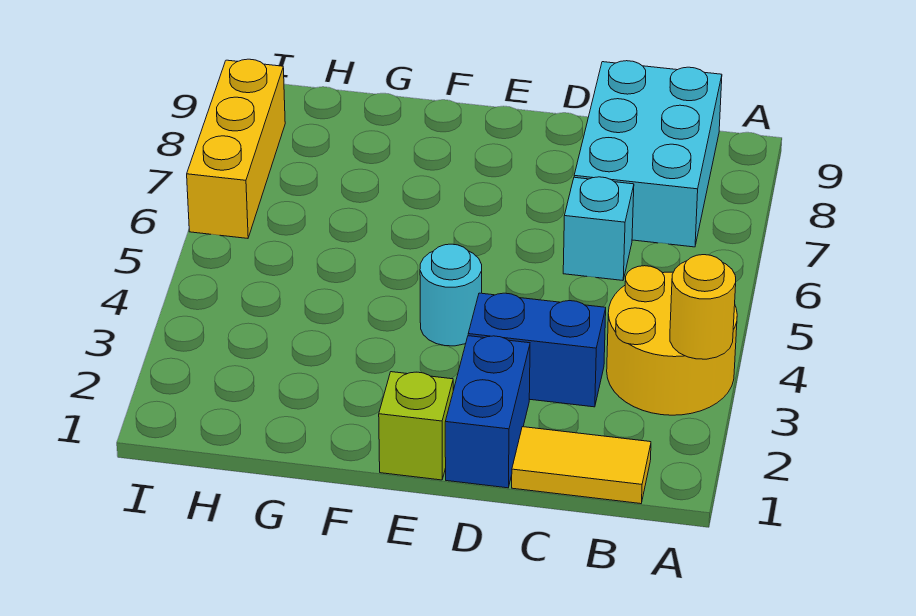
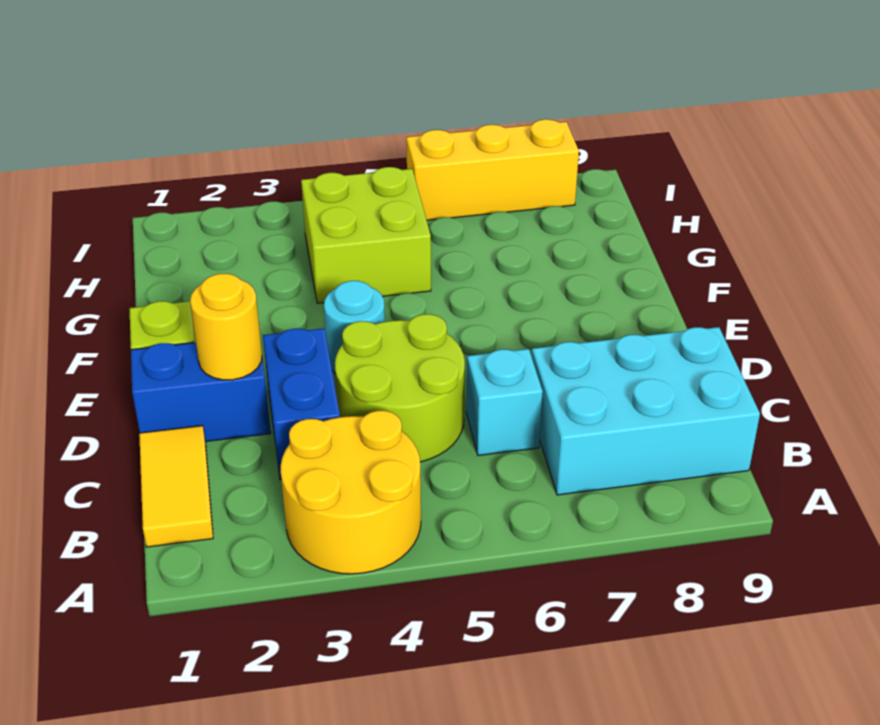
yellow 1x1 round brick [670,255,736,359] -> yellow 1x1 round brick moved to [190,274,262,380]
none -> lime 2x2 round brick [335,314,465,462]
none -> lime 2x2 brick [301,167,431,303]

